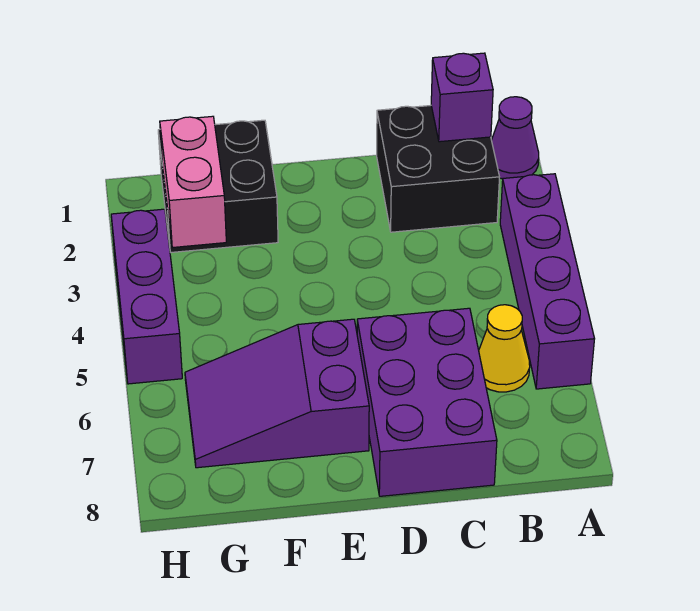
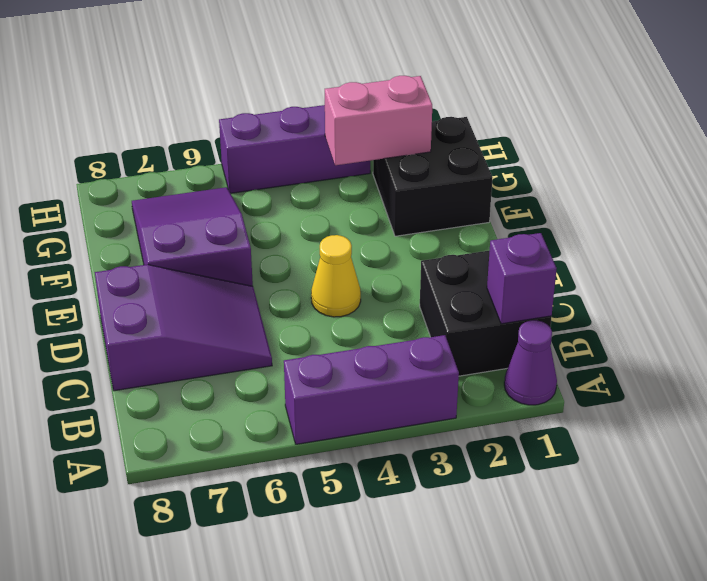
purple 1x4 brick [500,174,594,389] -> purple 1x3 brick [284,335,459,444]
yellow 1x1 cone [479,305,530,392] -> yellow 1x1 cone moved to [311,235,361,317]
purple 2x3 brick [357,308,497,496] -> purple 2x3 slope [95,265,272,391]

